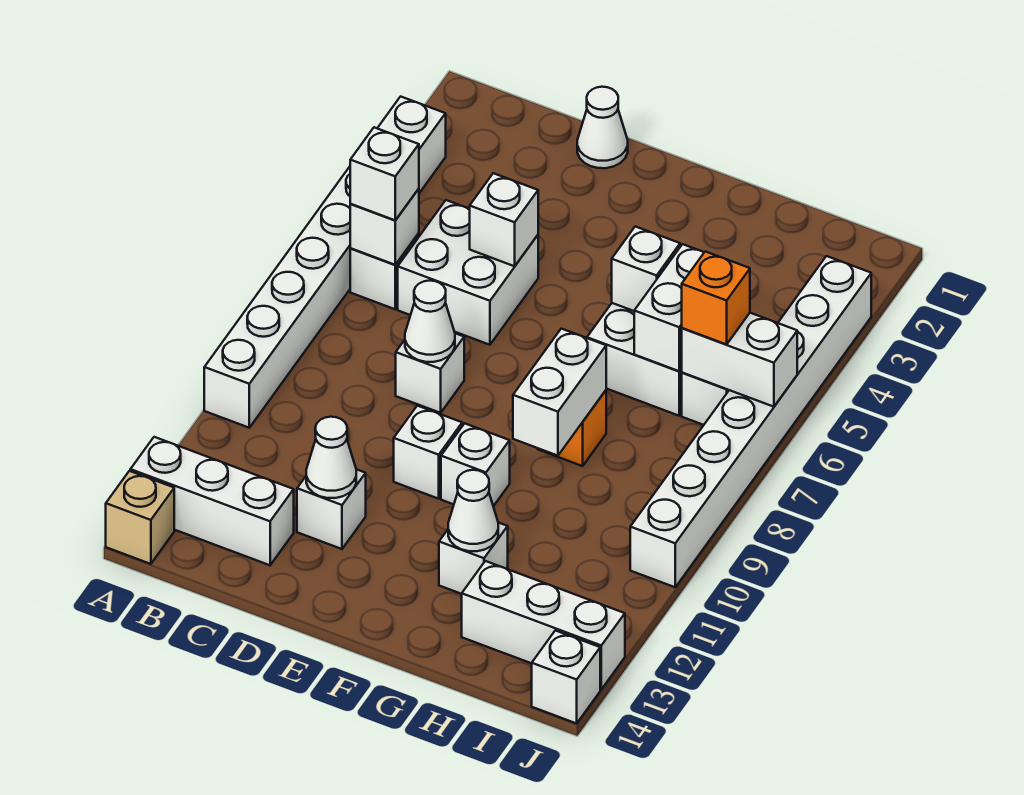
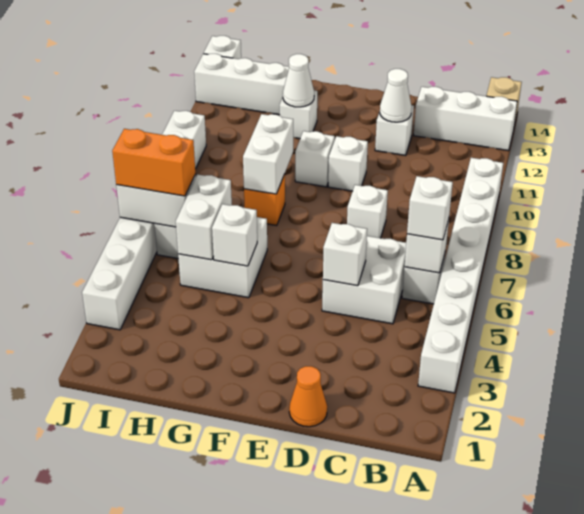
white 1x1 cone [577,87,628,168] -> orange 1x1 cone [289,366,327,427]
white 1x1 cone [405,281,455,362] -> none
orange 1x1 brick [682,252,750,344] -> orange 1x2 brick [112,129,196,196]

